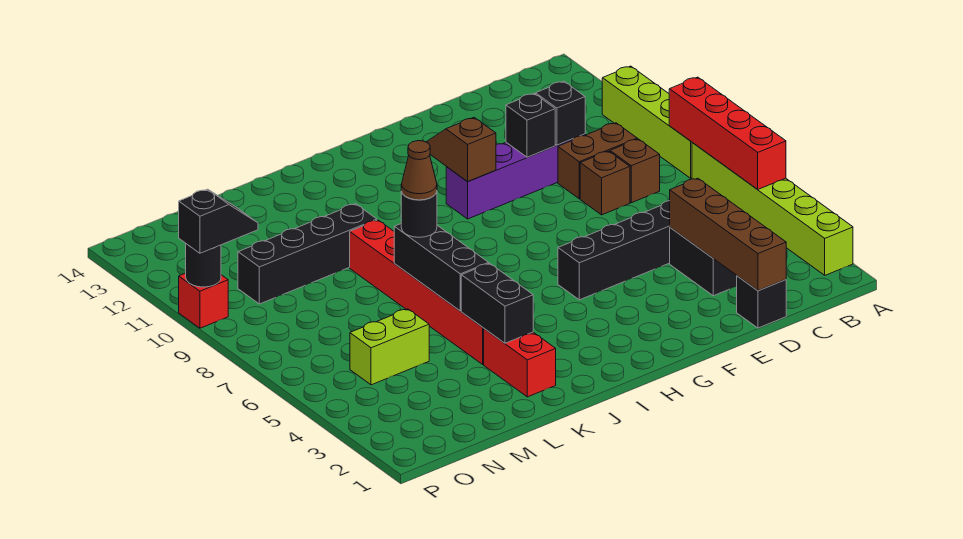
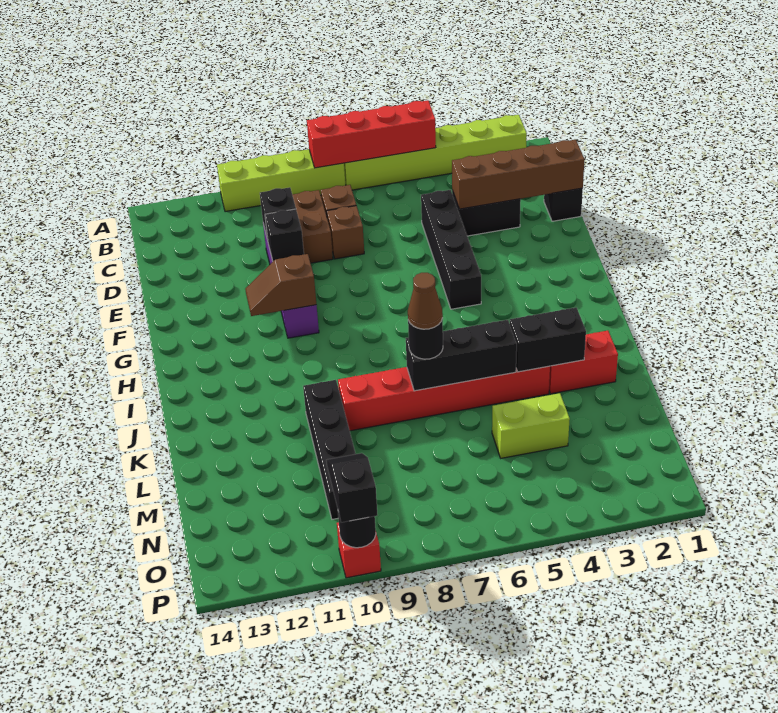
lime 1x2 brick [350,309,429,385] -> lime 1x2 brick turned to [492,393,570,458]

